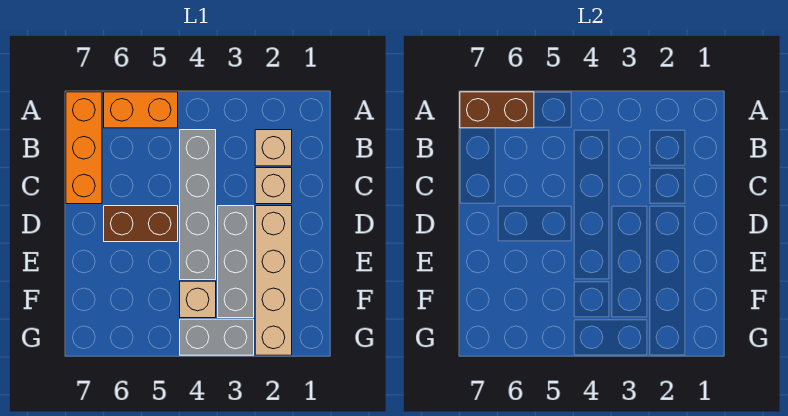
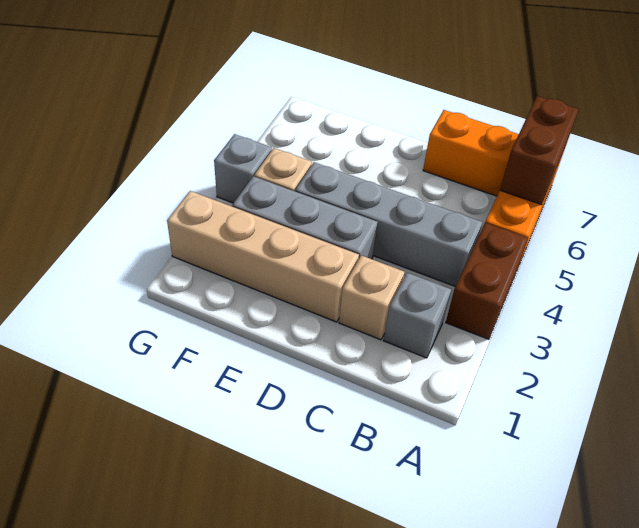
tan 1x1 brick [255,130,292,166] -> grey 1x1 brick [383,273,451,358]
brown 1x2 brick [104,206,178,242] -> brown 1x2 brick moved to [446,223,528,339]
grey 1x2 brick [180,319,254,355] -> grey 1x1 brick [214,134,272,203]

